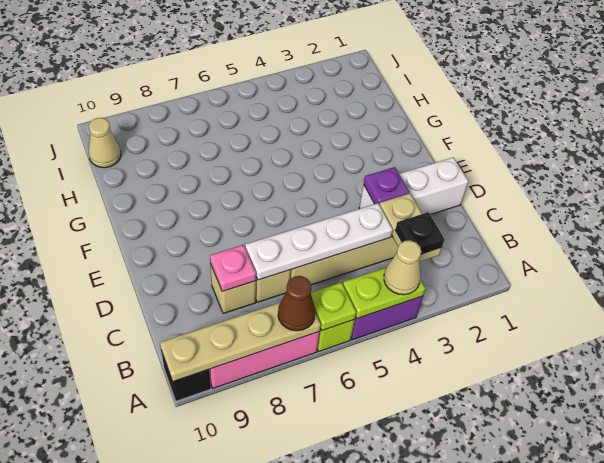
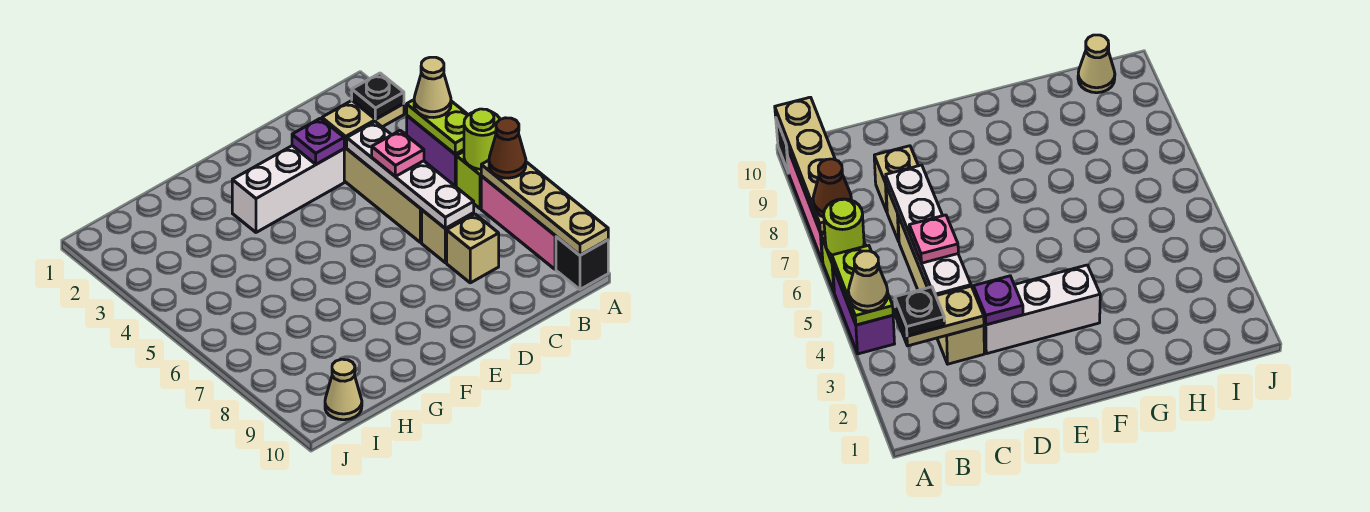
lime 1x1 plate [311,282,356,331] -> lime 1x1 round brick [464,109,500,169]
pink 1x1 plate [210,245,256,291] -> pink 1x1 plate moved to [372,130,424,176]
white 1x3 brick [359,157,469,215] -> white 1x3 brick turned to [232,146,344,232]

